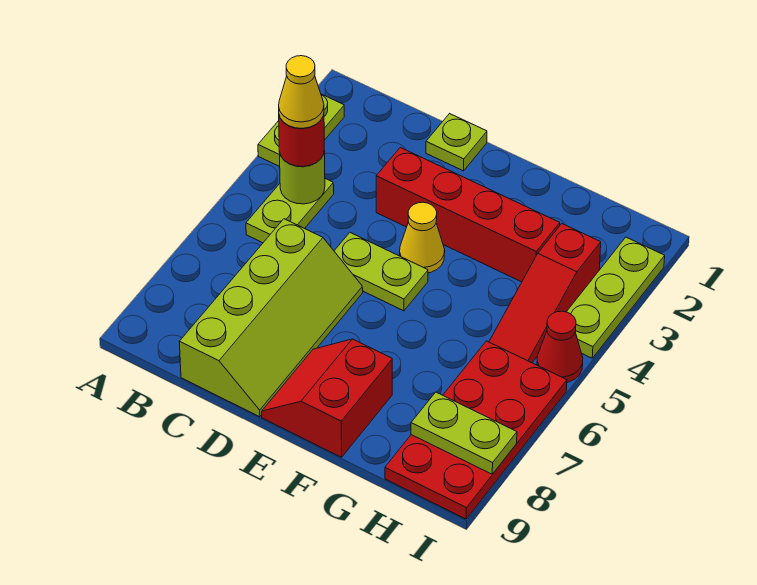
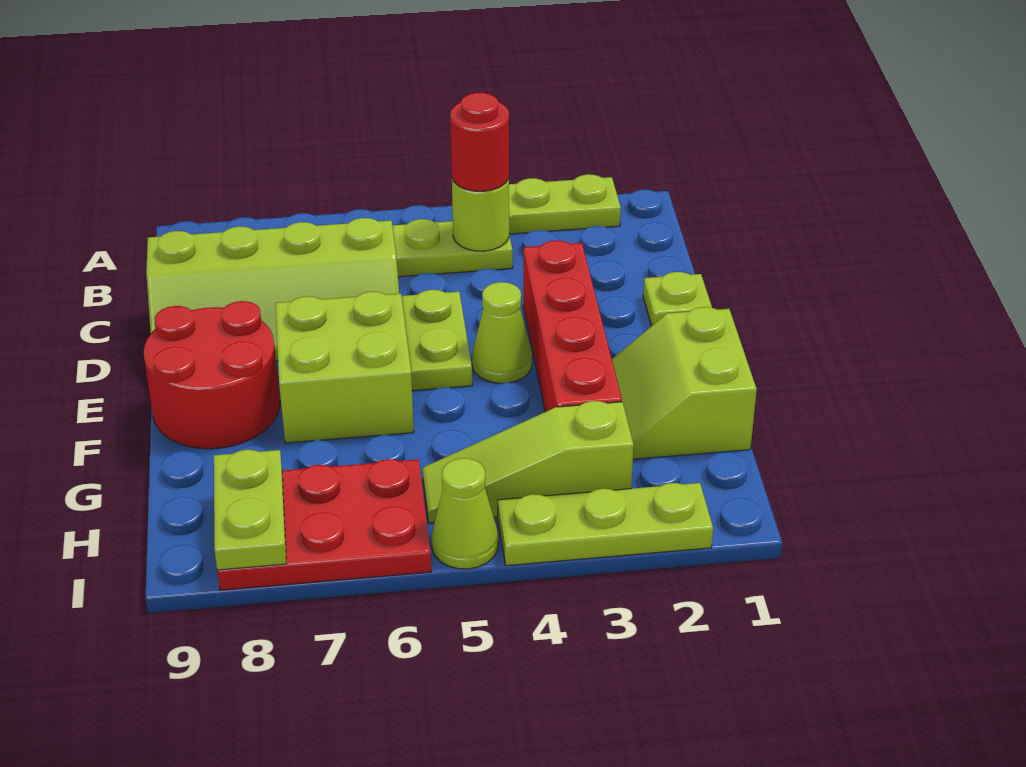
yellow 1x1 cone [279,56,324,128] -> none
yellow 1x1 cone [400,202,445,273] -> lime 1x1 cone [472,282,532,383]
none -> lime 2x2 brick [275,292,414,443]
red 2x2 slope [262,339,392,457] -> red 2x2 round brick [144,301,280,449]
none -> lime 2x2 slope [612,307,757,459]
red 1x3 slope [489,224,601,363] -> lime 1x3 slope [423,401,634,523]
red 2x4 plate [385,341,567,519] -> red 2x3 plate [217,459,431,590]
red 1x1 cone [537,311,583,382] -> lime 1x1 cone [432,458,498,569]

